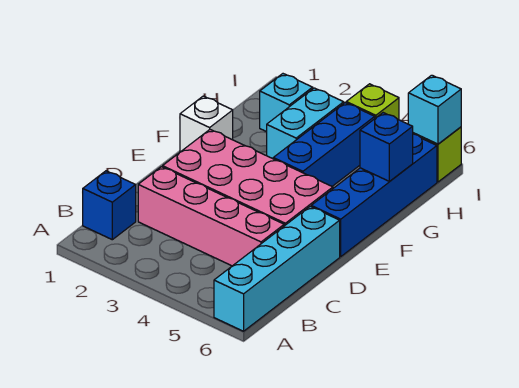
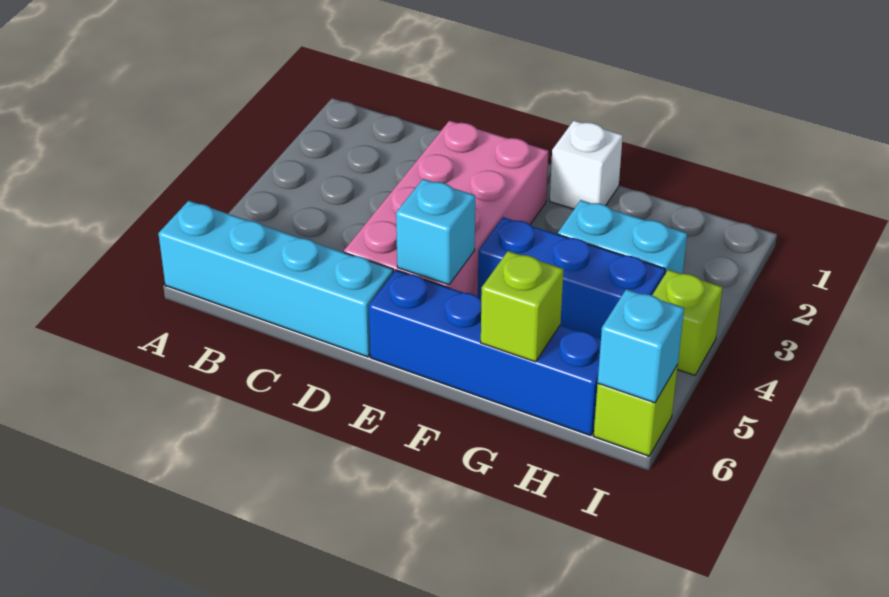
blue 1x1 brick [83,171,136,240] -> none
pink 1x4 brick [138,167,284,266] -> none
blue 1x1 brick [360,113,413,181] -> lime 1x1 brick [481,251,564,362]
cyan 1x1 brick [260,74,313,132] -> cyan 1x1 brick moved to [396,179,475,285]

